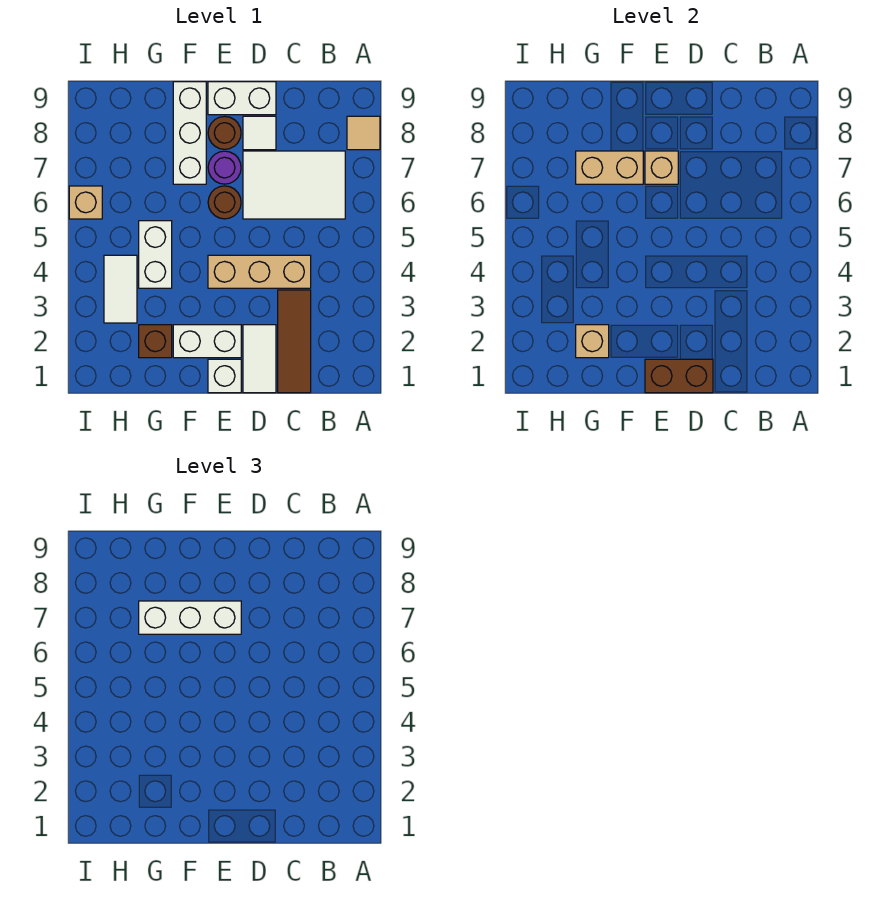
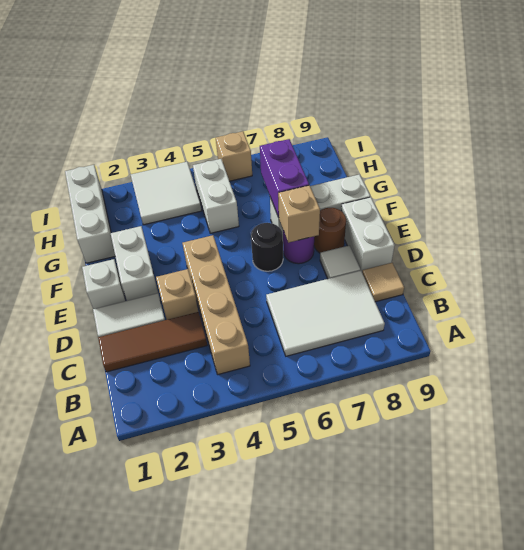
tan 1x1 tile [347,116,380,150] -> tan 1x1 tile moved to [362,263,404,302]
white 2x3 tile [243,151,345,219] -> white 2x3 tile turned to [266,270,385,356]
tan 1x3 brick [208,255,311,288] -> tan 1x4 brick [182,235,250,374]
brown 1x2 brick [645,359,713,393] -> none
brown 1x1 round brick [208,186,241,219] -> black 1x1 round brick [251,223,283,271]
white 1x3 brick [139,601,241,634] -> white 1x3 brick moved to [65,165,115,263]
tan 1x2 brick [576,151,643,184] -> purple 1x2 brick [260,139,309,217]
brown 1x1 brick [139,325,172,358] -> none
tan 1x1 brick [576,325,609,358] -> tan 1x1 brick moved to [156,269,198,320]
white 1x2 brick [139,221,172,288] -> white 1x2 brick turned to [193,159,239,233]
white 1x2 tile [104,255,137,323] -> white 2x2 tile [131,162,202,225]

